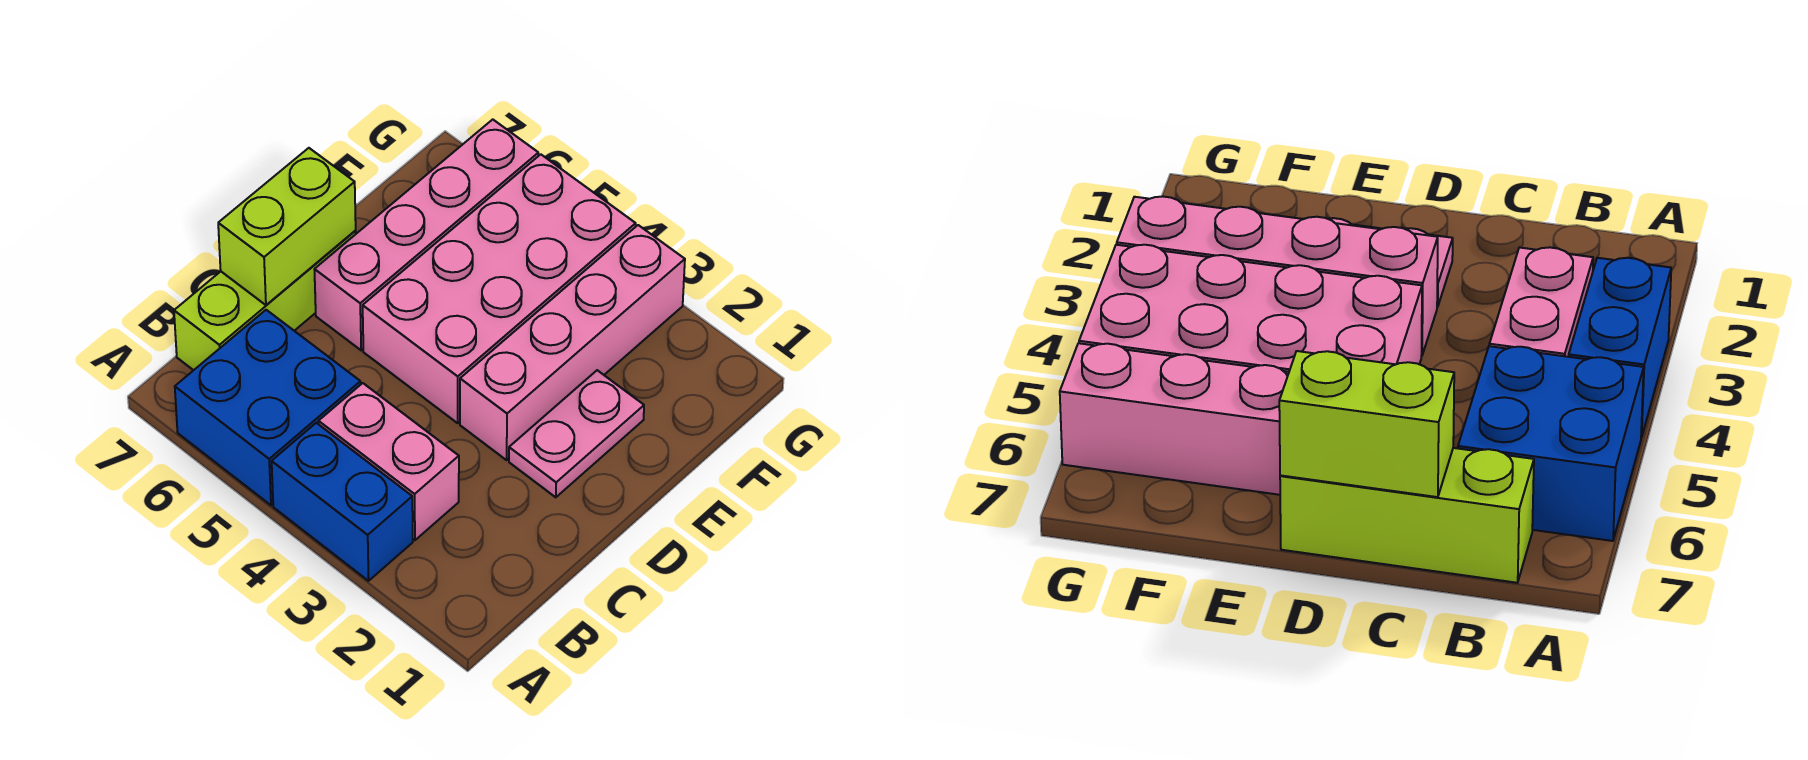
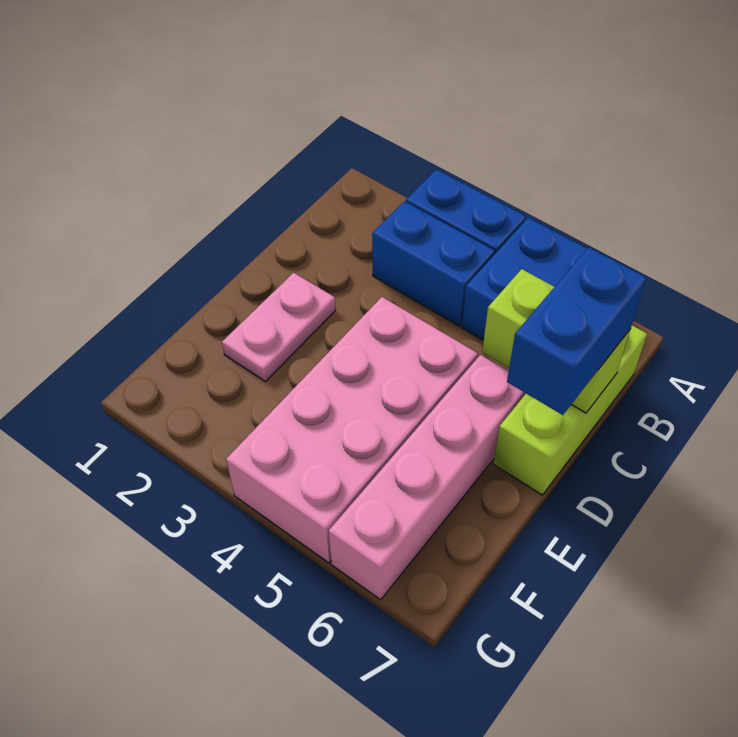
pink 1x2 brick [319,383,459,540] -> blue 1x2 brick [372,201,495,326]
lime 1x2 brick [218,148,356,305] -> lime 1x2 brick turned to [482,269,631,413]
none -> blue 1x2 brick [507,247,646,415]
pink 1x4 brick [460,225,685,460] -> none

